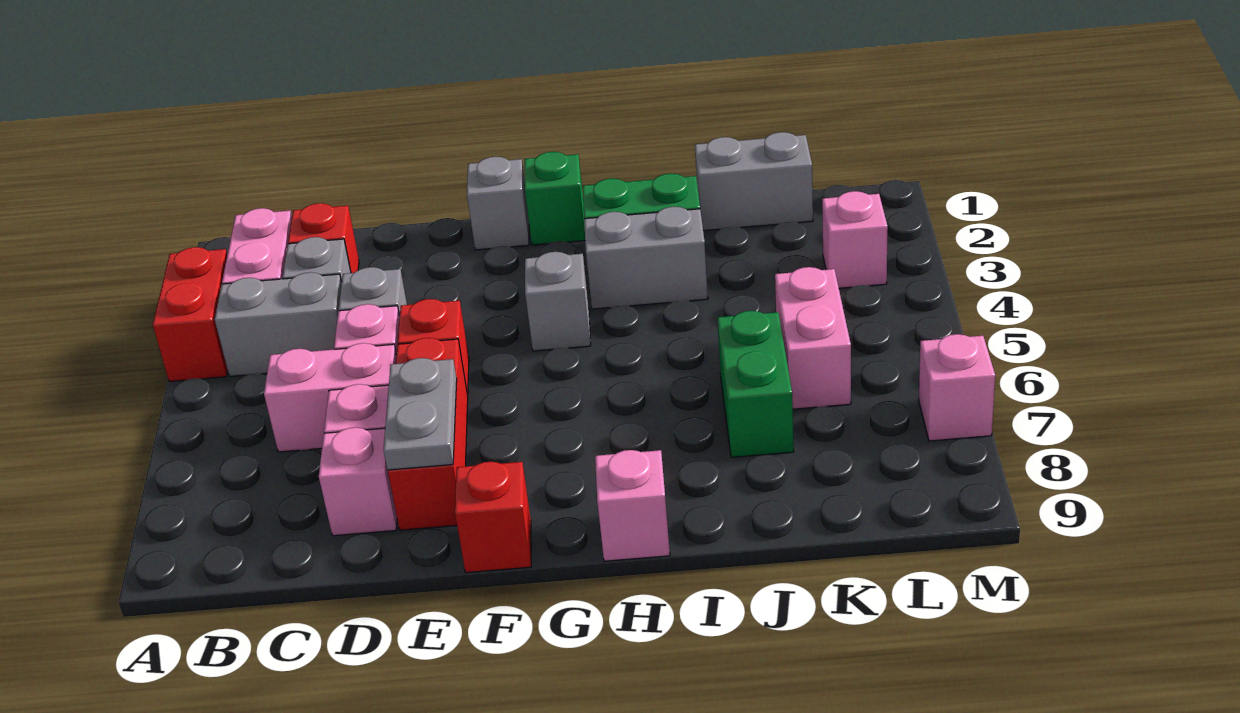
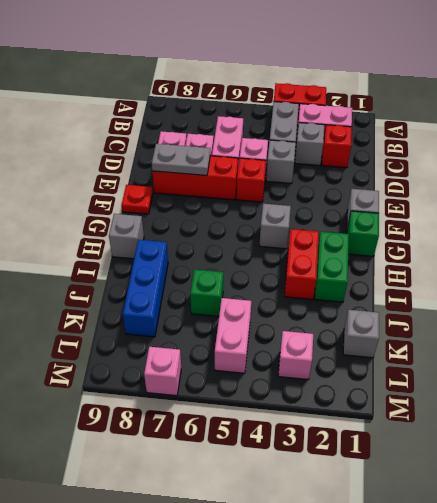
red 1x1 brick [455,462,531,573] -> red 1x1 plate [122,185,153,214]
grey 1x2 brick [584,207,708,309] -> red 1x2 brick [285,229,319,299]
pink 1x1 brick [595,450,670,561] -> grey 1x1 brick [109,214,144,259]
none -> blue 1x3 brick [123,240,168,337]
grey 1x2 brick [695,132,813,231] -> grey 1x1 brick [343,310,379,358]
green 1x2 brick [717,311,794,457] -> green 1x1 brick [190,269,223,316]
pink 1x2 brick [775,267,851,409] -> pink 1x2 brick turned to [215,298,251,373]

